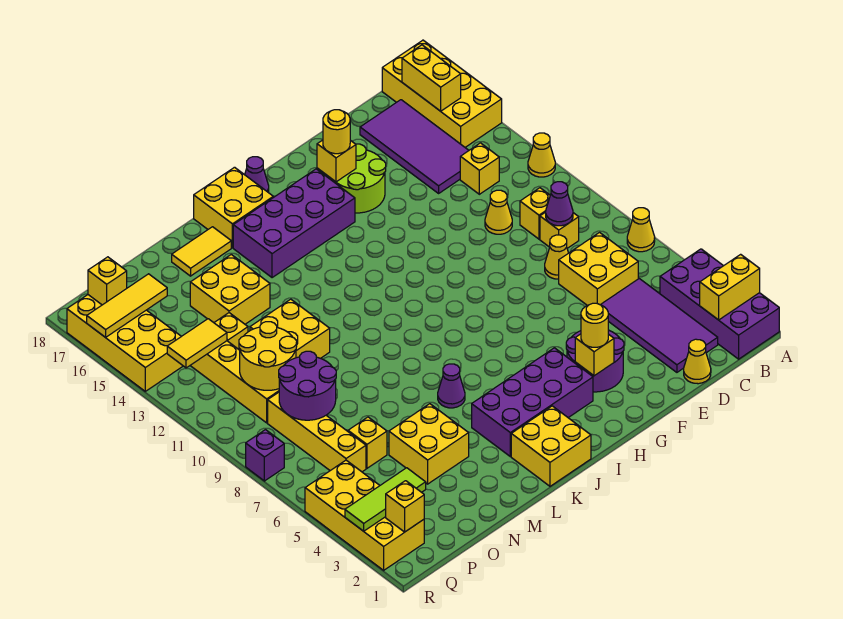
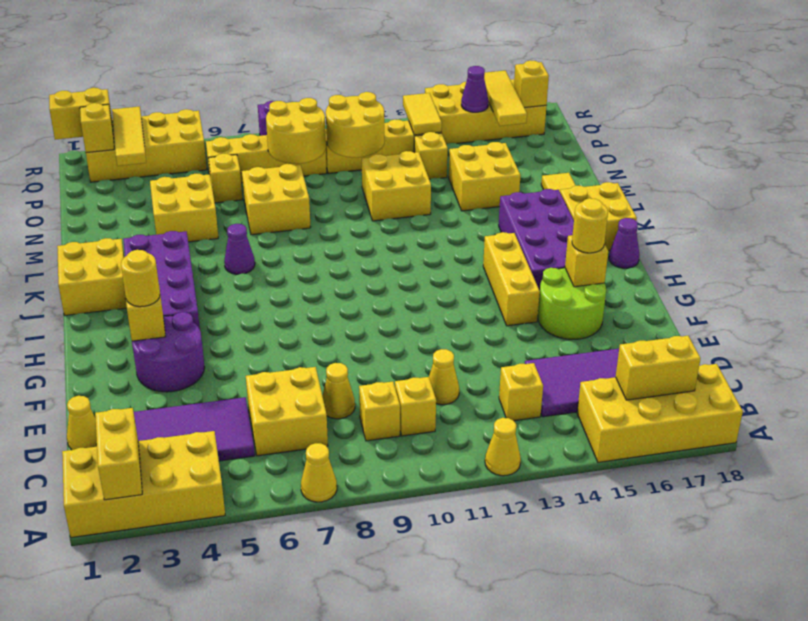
purple 2x4 brick [660,249,779,359] -> yellow 2x4 brick [62,431,225,538]
purple 1x1 cone [546,182,573,226] -> purple 1x1 cone moved to [461,66,489,112]
none -> yellow 1x3 brick [483,232,540,326]
none -> yellow 2x2 brick [242,164,311,235]
purple 2x2 round brick [279,351,336,420] -> yellow 2x2 round brick [266,98,326,164]
lime 1x3 tile [345,468,426,531] -> yellow 1x3 tile [112,106,146,166]
none -> yellow 1x2 brick [49,88,113,140]

